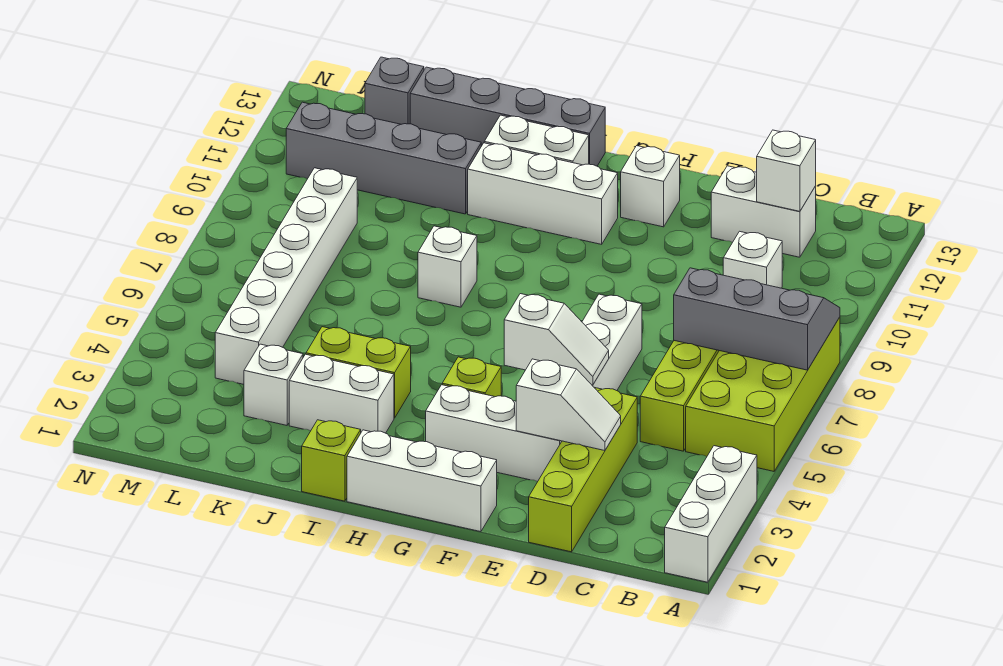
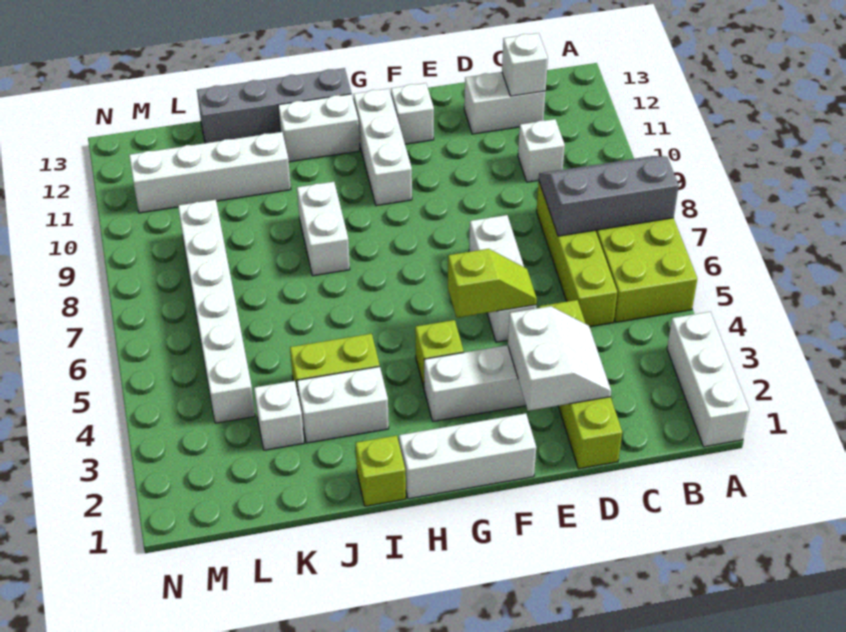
white 1x2 slope [516,359,621,451] -> white 2x2 slope [508,306,611,411]
white 1x2 slope [504,294,609,385] -> lime 1x2 slope [448,249,537,318]
white 1x3 brick [468,143,618,244] -> white 1x3 brick turned to [354,89,412,206]
white 1x1 brick [418,226,477,307] -> white 1x2 brick [297,182,350,276]
grey 1x4 brick [286,102,481,214] -> white 1x4 brick [129,132,291,213]
grey 1x1 brick [365,57,424,124] -> none

